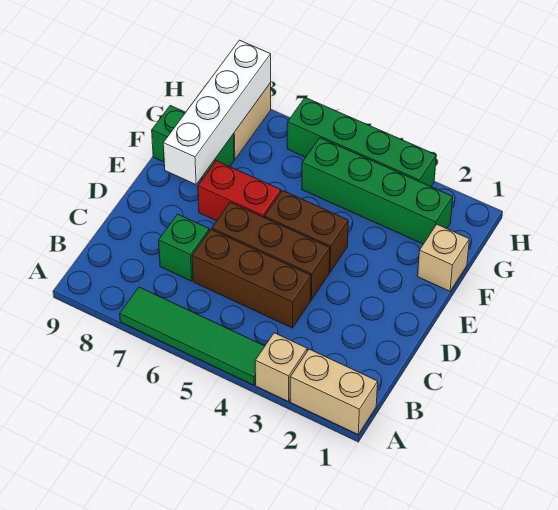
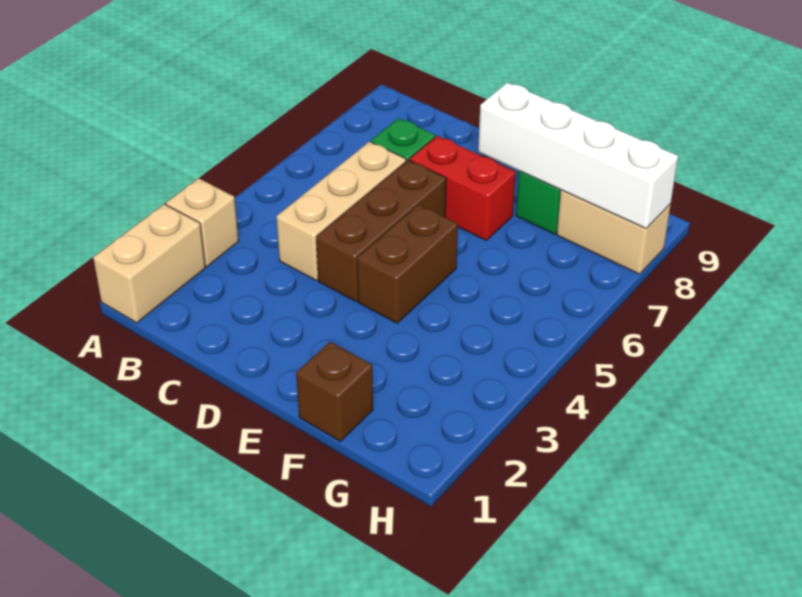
green 1x4 tile [120,287,265,385] -> none
brown 1x3 brick [192,229,311,328] -> tan 1x3 brick [276,142,406,280]
red 1x2 brick [198,161,281,221] -> red 1x2 brick turned to [410,136,516,240]
tan 1x1 brick [418,224,469,291] -> brown 1x1 brick [296,342,373,441]
green 1x4 brick [302,138,453,244] -> none
green 1x4 brick [287,98,436,187] -> none

